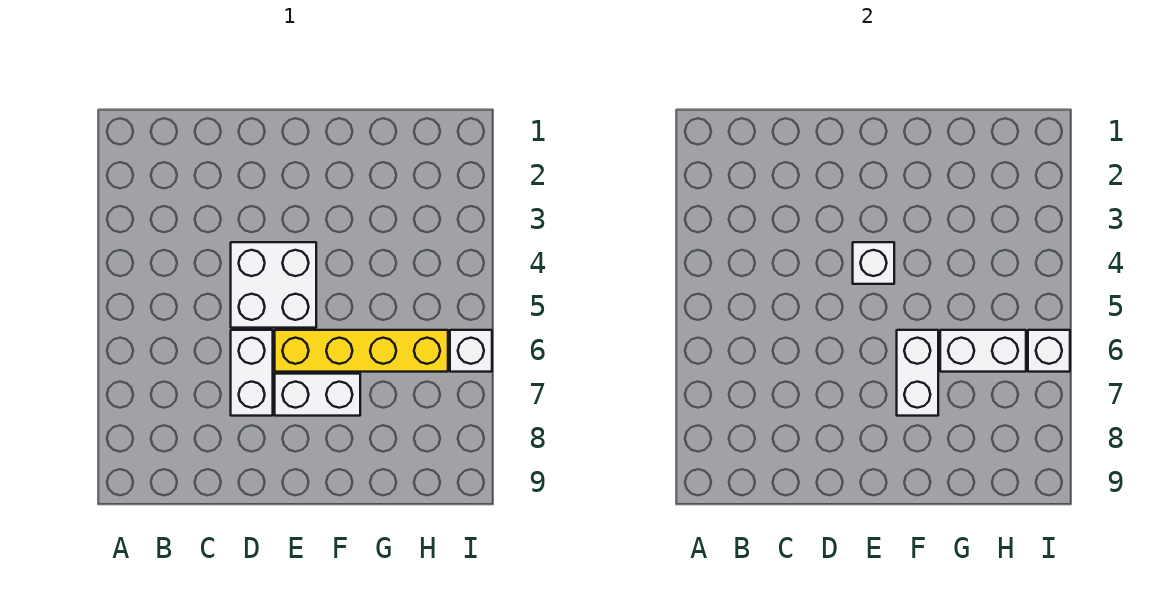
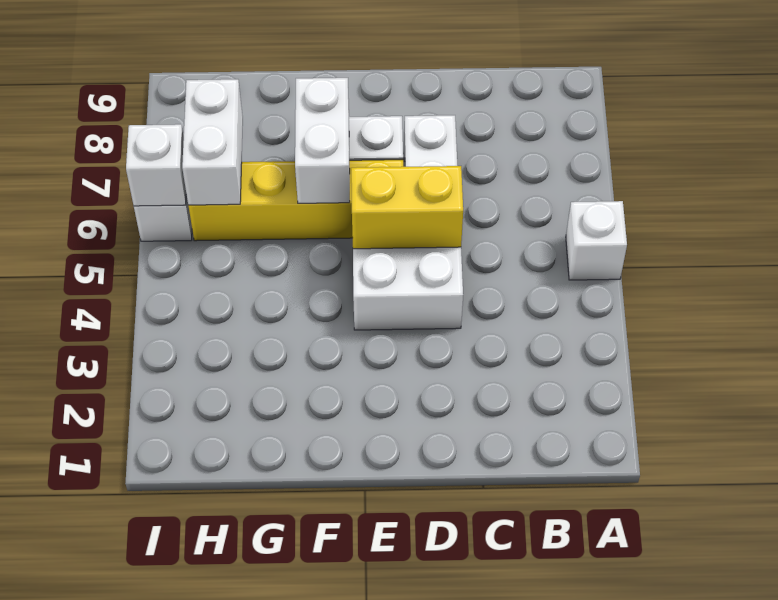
none -> yellow 1x2 brick [351,166,463,249]
white 1x1 brick [853,242,894,284] -> white 1x1 brick moved to [566,201,627,280]
white 1x2 brick [940,330,1026,372] -> white 1x2 brick turned to [182,79,243,205]

